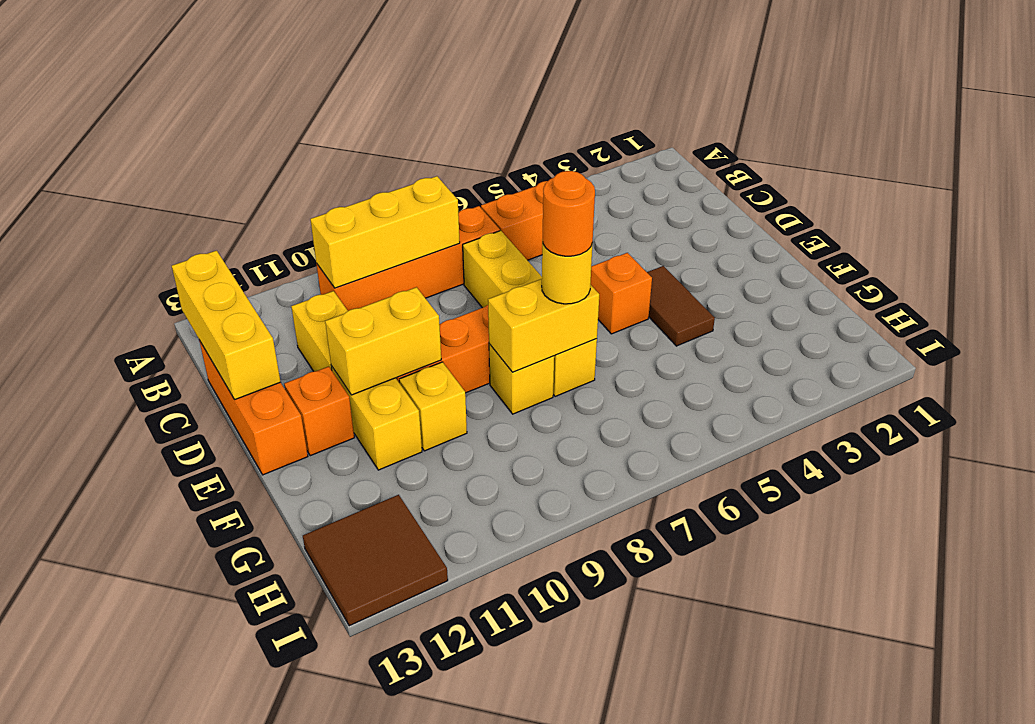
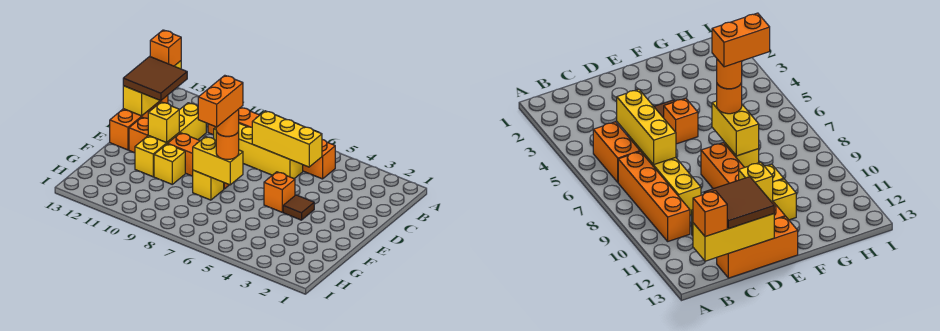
yellow 1x3 brick [310,176,460,288] -> yellow 1x3 brick moved to [252,111,322,167]
none -> orange 1x1 brick [150,30,181,66]
yellow 1x4 brick [463,231,597,397] -> yellow 1x4 brick turned to [214,123,303,179]
brown 1x2 tile [647,266,715,346] -> brown 1x1 tile [283,195,314,220]
yellow 1x2 brick [325,287,441,395] -> yellow 1x1 brick [148,102,179,143]
yellow 1x1 round brick [542,239,593,304] -> orange 1x1 round brick [216,131,239,159]
none -> orange 1x2 brick [198,75,243,127]
brown 2x2 tile [303,495,448,626] -> brown 2x2 tile moved to [123,56,187,101]

